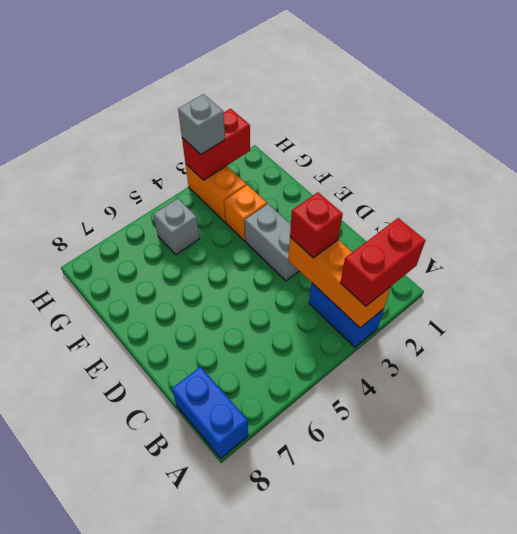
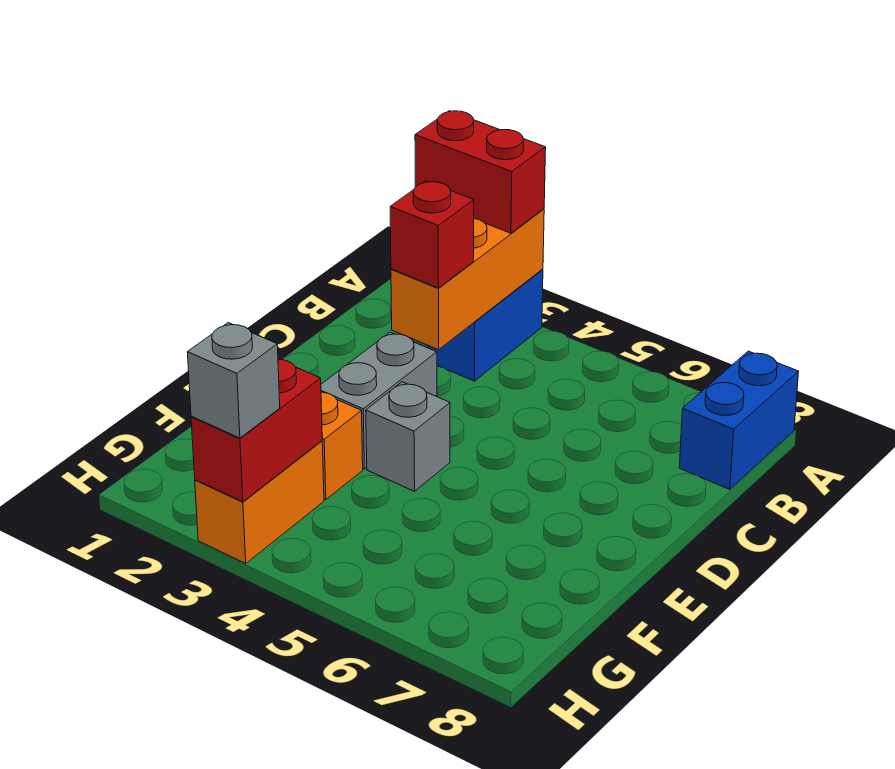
grey 1x1 brick [153,199,199,255] -> grey 1x1 brick moved to [366,382,450,491]
red 1x2 brick [182,109,250,180] -> red 1x2 brick turned to [191,359,322,502]

